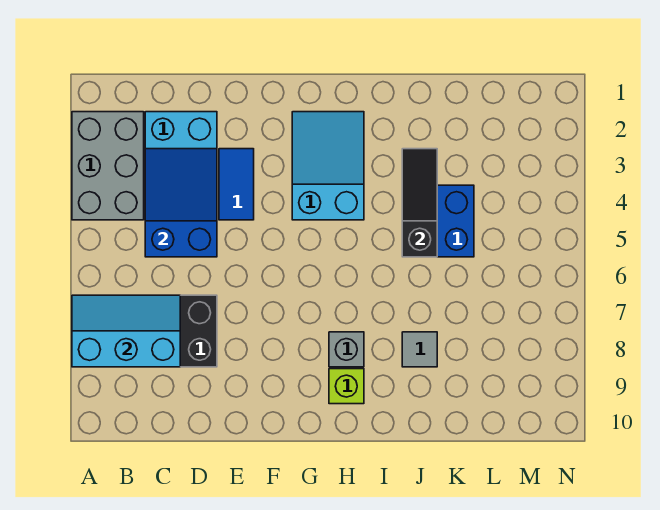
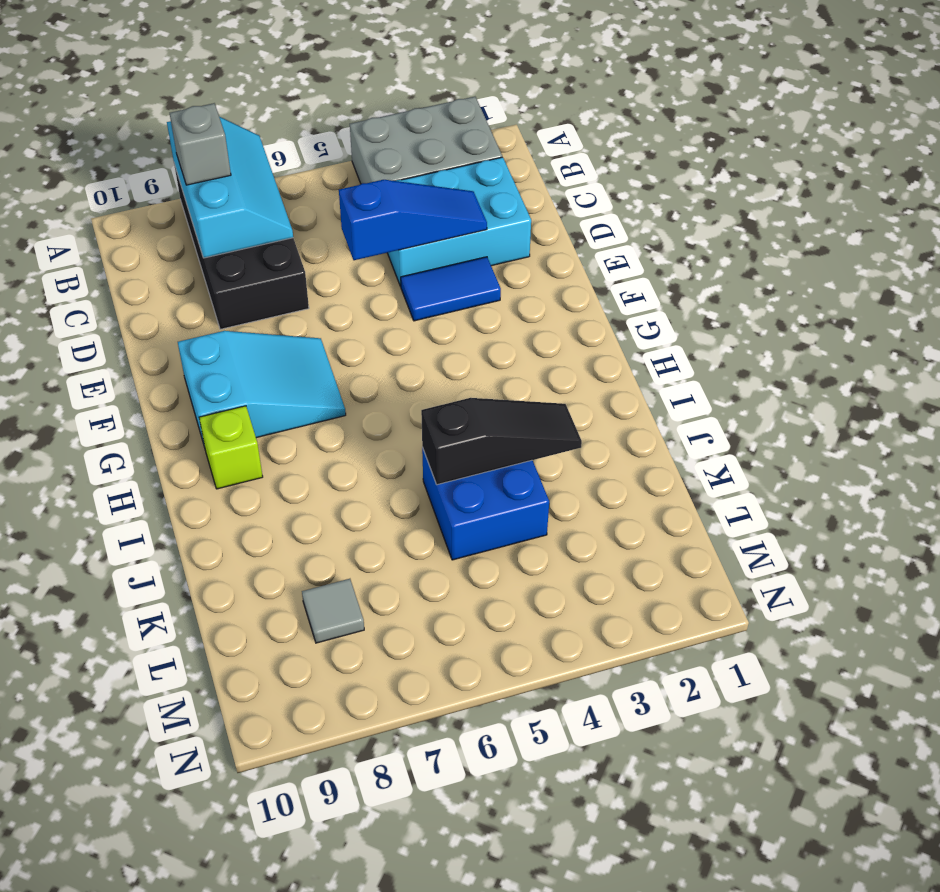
blue 2x3 slope [145,149,217,257] -> blue 1x3 slope [339,180,487,260]
cyan 2x3 slope [292,112,364,220] -> cyan 2x3 slope moved to [178,331,346,447]
grey 1x1 brick [329,332,364,367] -> grey 1x1 brick moved to [170,103,231,185]
grey 1x1 tile [402,332,437,367] -> grey 1x1 tile moved to [302,579,364,643]

